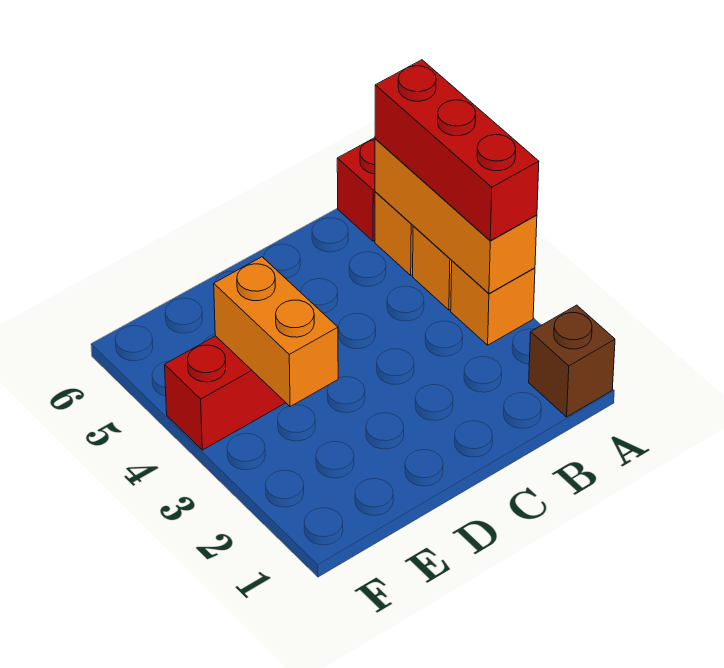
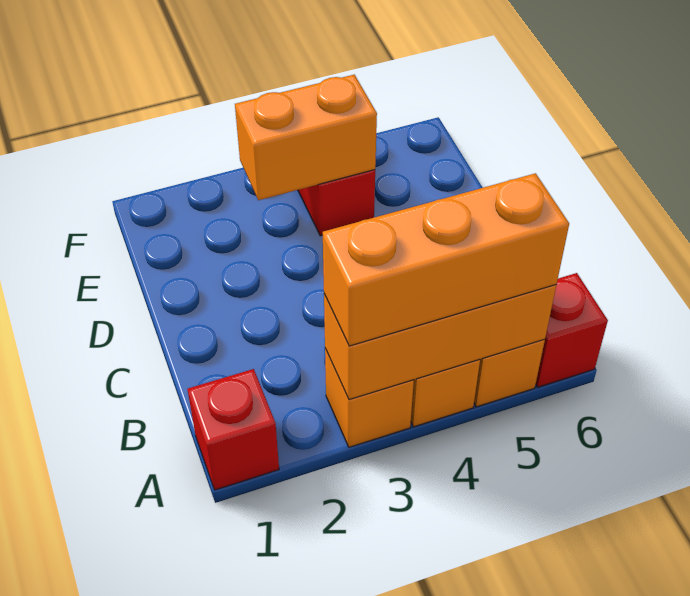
brown 1x1 brick [529,305,615,417] -> red 1x1 brick [187,369,279,490]
red 1x3 brick [375,60,539,241] -> orange 1x3 brick [323,173,569,346]

